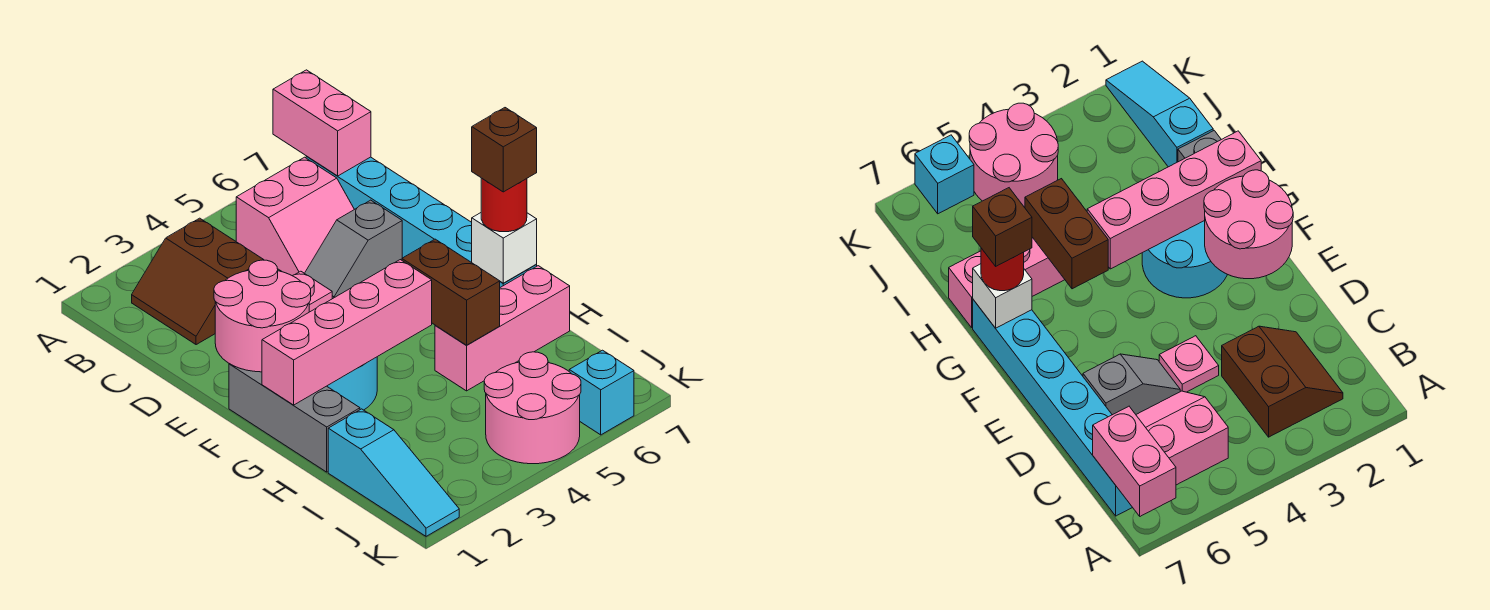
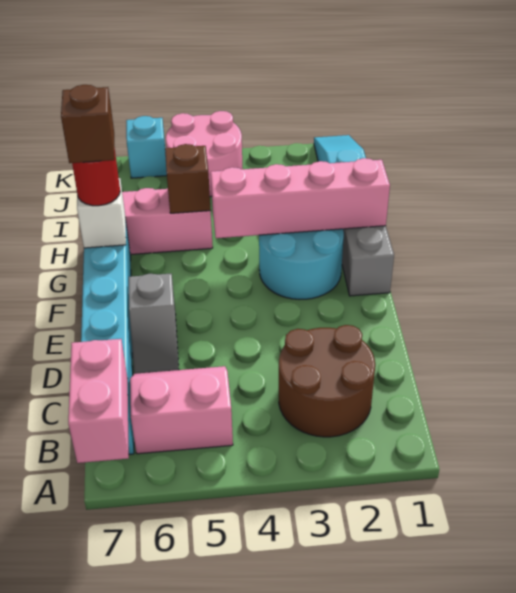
brown 2x2 slope [132,218,264,345] -> brown 2x2 round brick [279,325,375,437]
pink 1x1 plate [293,271,332,312] -> none
grey 1x2 slope [305,200,402,299] -> grey 1x2 slope turned to [129,274,179,374]
pink 2x2 round brick [214,260,311,372] -> none
brown 1x2 brick [402,239,500,345] -> brown 1x1 brick [165,144,211,213]

